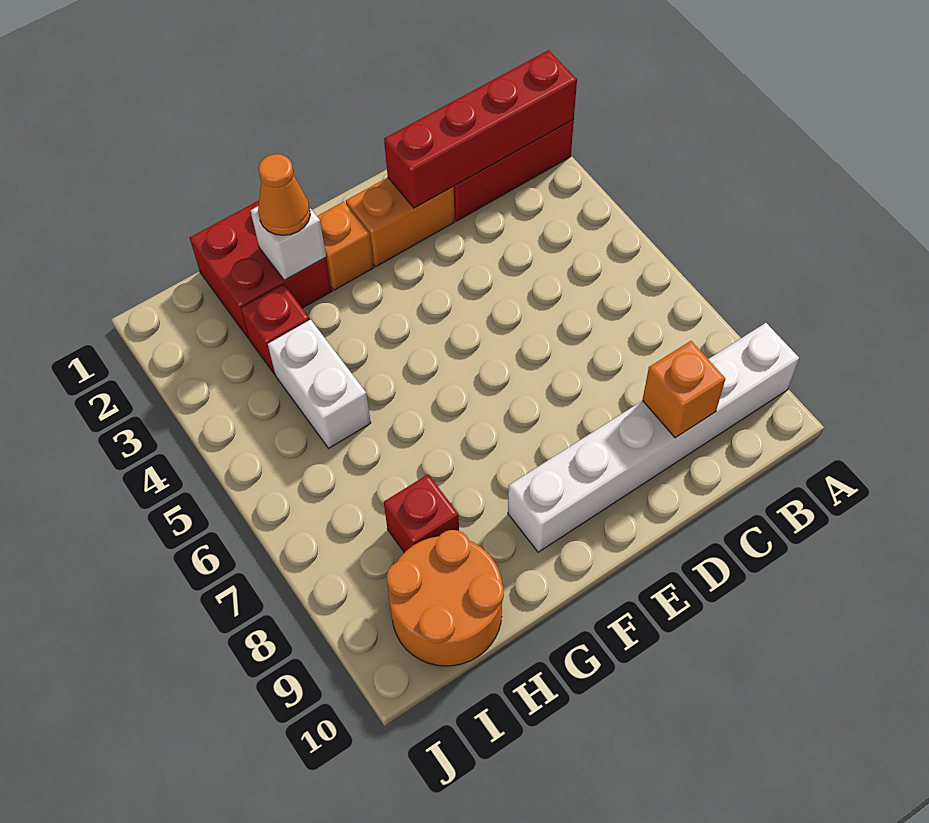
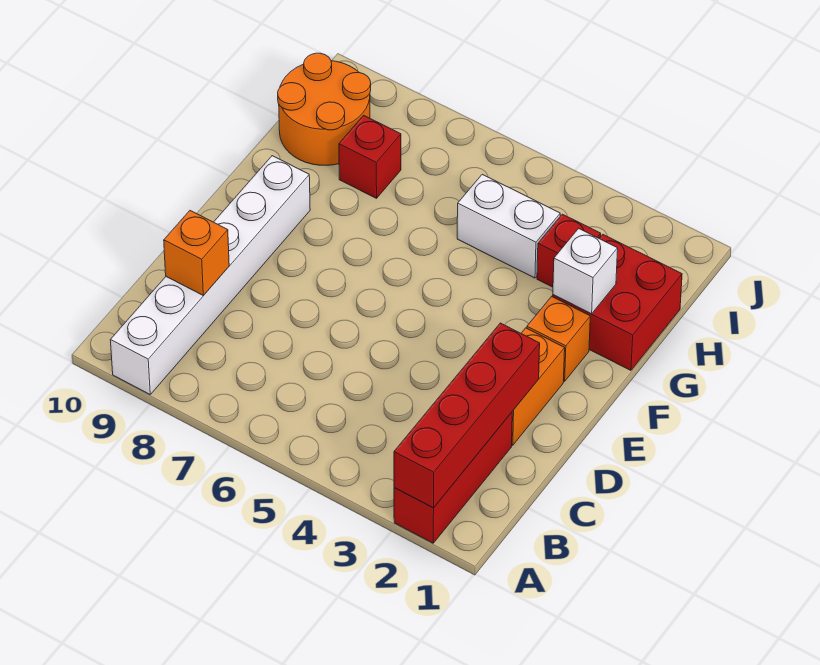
orange 1x1 cone [258,154,310,235] -> none

